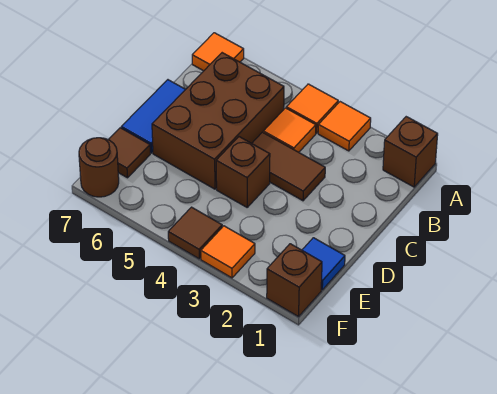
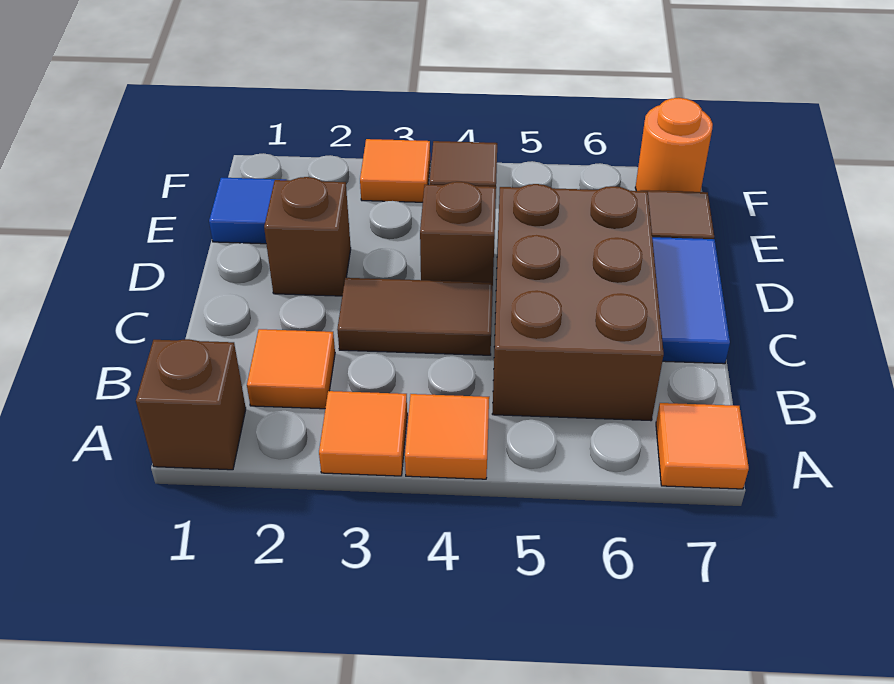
orange 1x1 tile [263,108,316,152] -> orange 1x1 tile moved to [247,329,335,409]
brown 1x1 brick [267,244,322,317] -> brown 1x1 brick moved to [264,177,351,296]
brown 1x1 round brick [79,138,119,197] -> orange 1x1 round brick [635,98,713,192]

